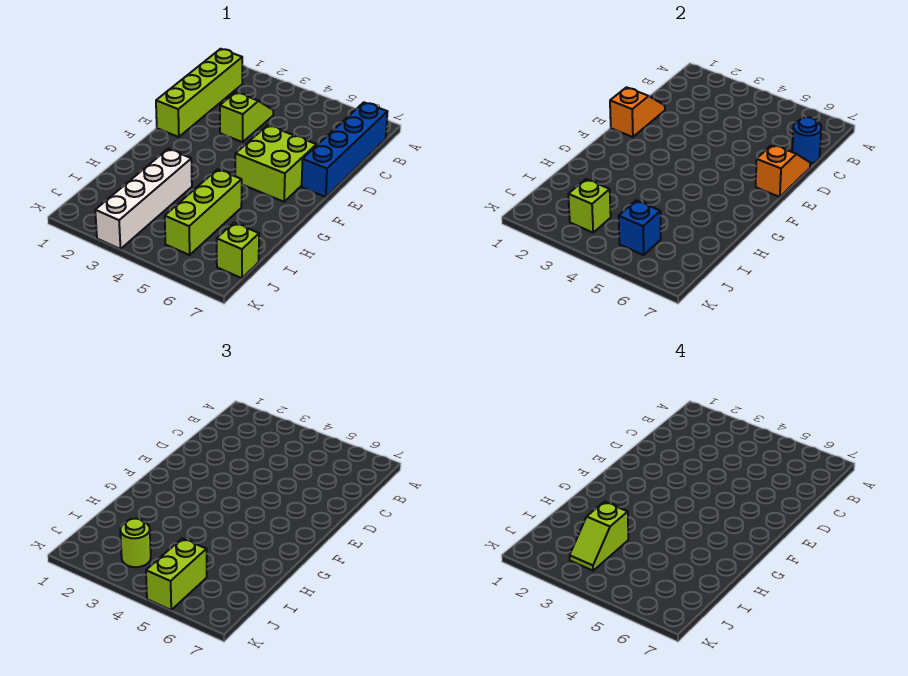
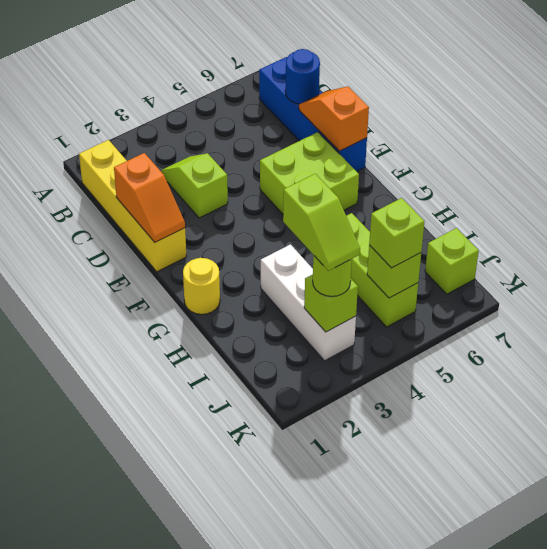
lime 1x4 brick [156,49,242,137] -> yellow 1x4 brick [79,140,186,272]
orange 1x2 slope [610,87,665,137] -> orange 1x2 slope turned to [114,153,185,242]
none -> yellow 1x1 round brick [183,258,220,314]
white 1x4 brick [95,149,192,249] -> white 1x3 brick [261,244,356,361]
blue 1x1 brick [619,200,661,255] -> lime 1x1 brick [367,245,421,298]
lime 1x2 brick [146,538,207,610] -> lime 1x1 brick [369,198,425,268]

